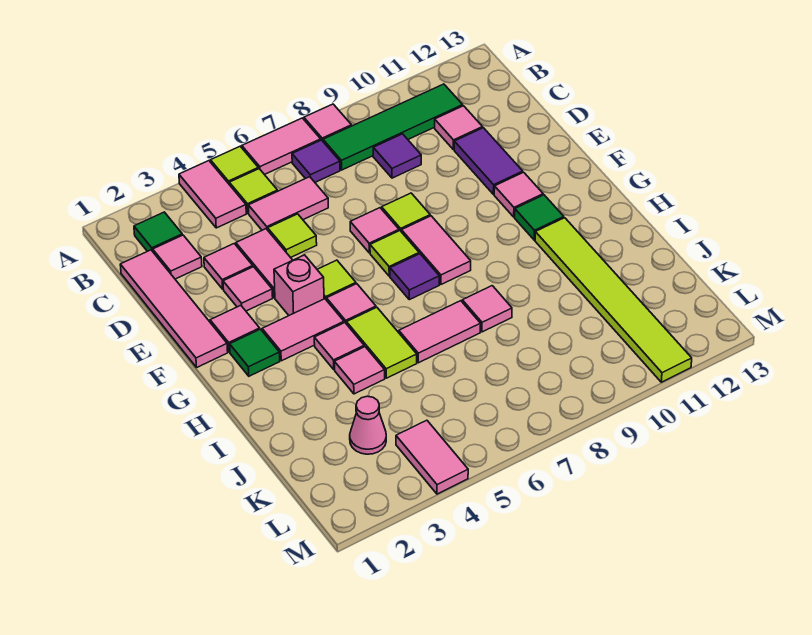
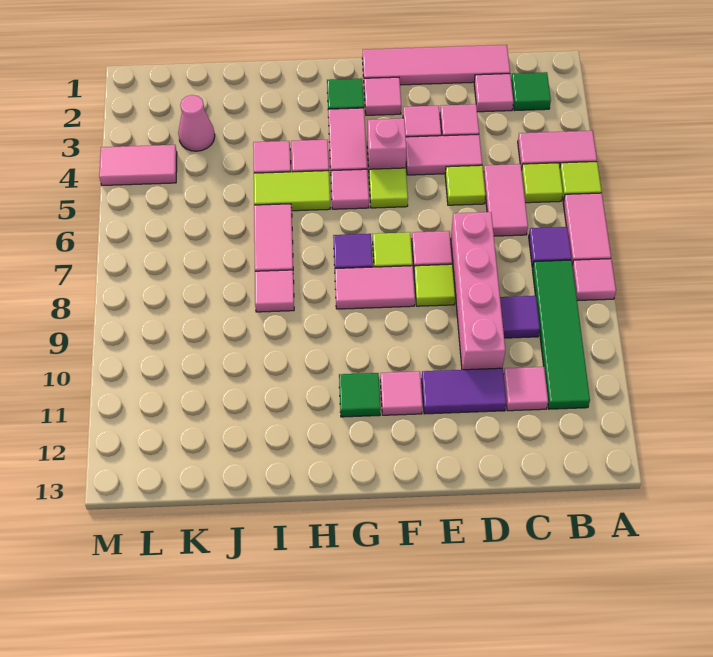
none -> pink 1x4 brick [451,212,505,370]
lime 1x6 tile [535,218,692,382] -> none

